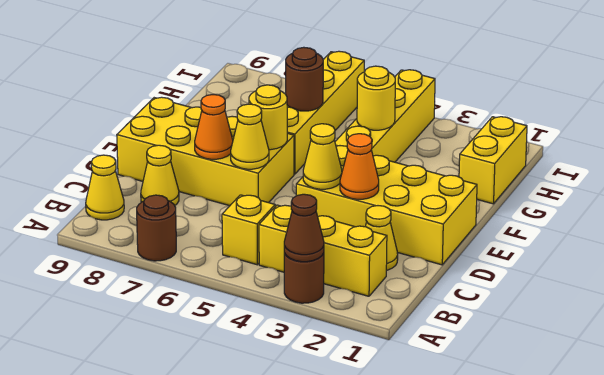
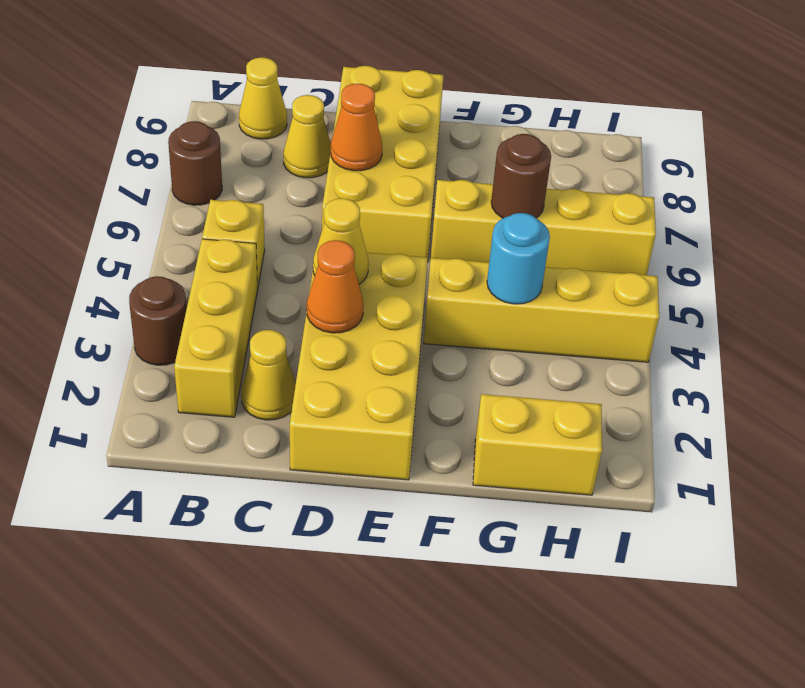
brown 1x1 cone [284,194,324,262] -> none
yellow 1x1 cone [231,104,269,169] -> none
yellow 1x1 round brick [249,85,287,150] -> none
yellow 1x1 round brick [357,66,395,130] -> cyan 1x1 round brick [487,213,550,304]

